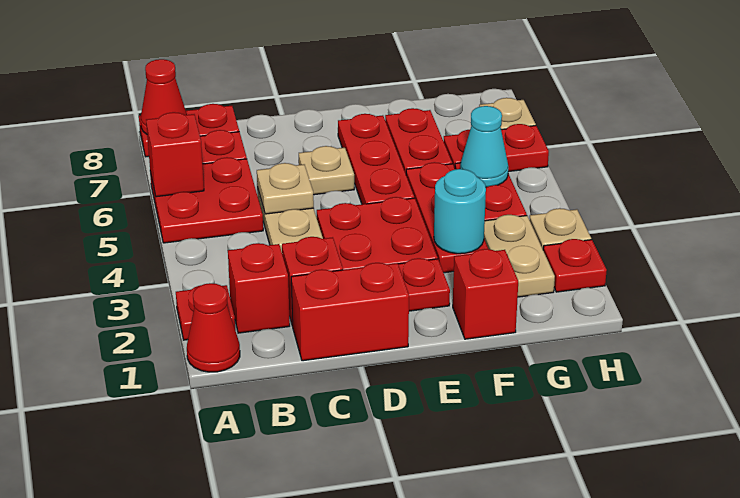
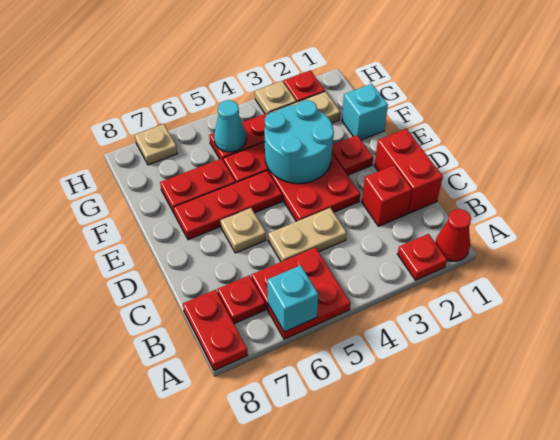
red 1x1 brick [146,112,204,197] -> cyan 1x1 brick [267,265,318,332]
red 1x1 cone [141,59,187,134] -> none
red 1x1 brick [228,243,290,333] -> none
tan 1x1 plate [257,163,314,214] -> none
red 1x1 brick [453,249,518,339] -> cyan 1x1 brick [342,84,388,140]
cyan 1x1 round brick [434,169,486,254] -> cyan 2x2 round brick [264,100,334,184]
red 1x2 plate [444,124,549,172] -> none

